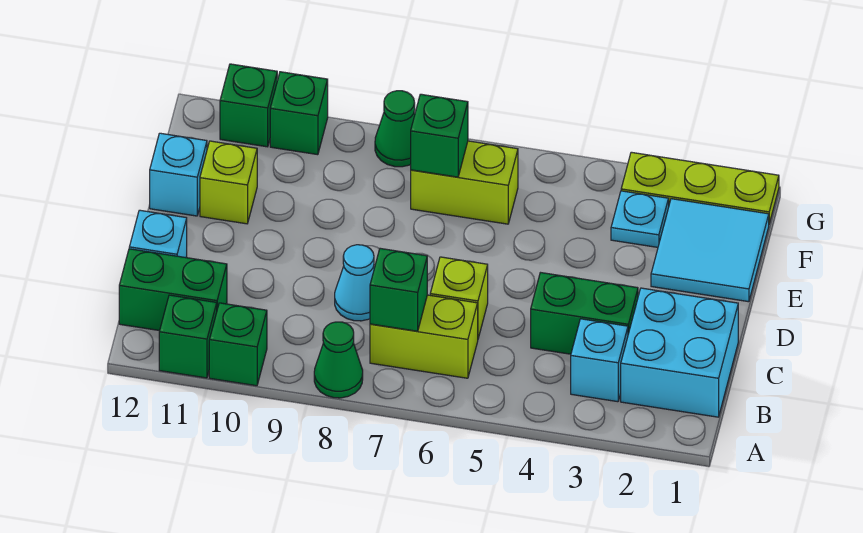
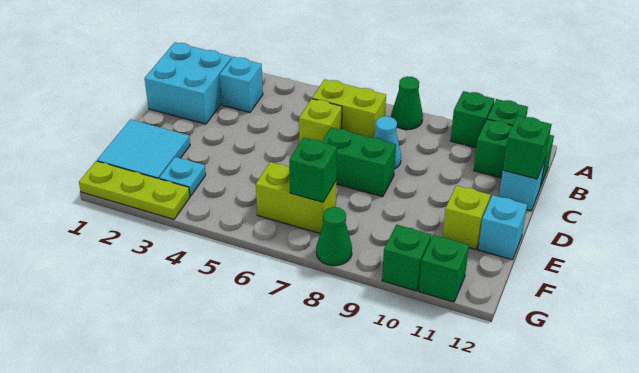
green 1x1 brick [370,248,427,331] -> green 1x1 brick moved to [503,116,552,179]
green 1x2 brick [531,273,638,354] -> green 1x2 brick moved to [322,127,396,197]

